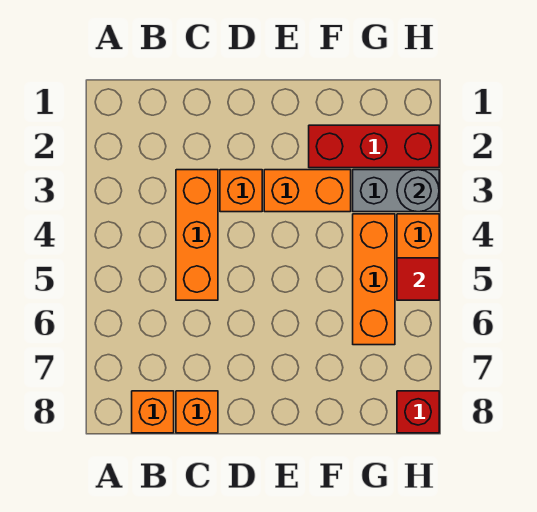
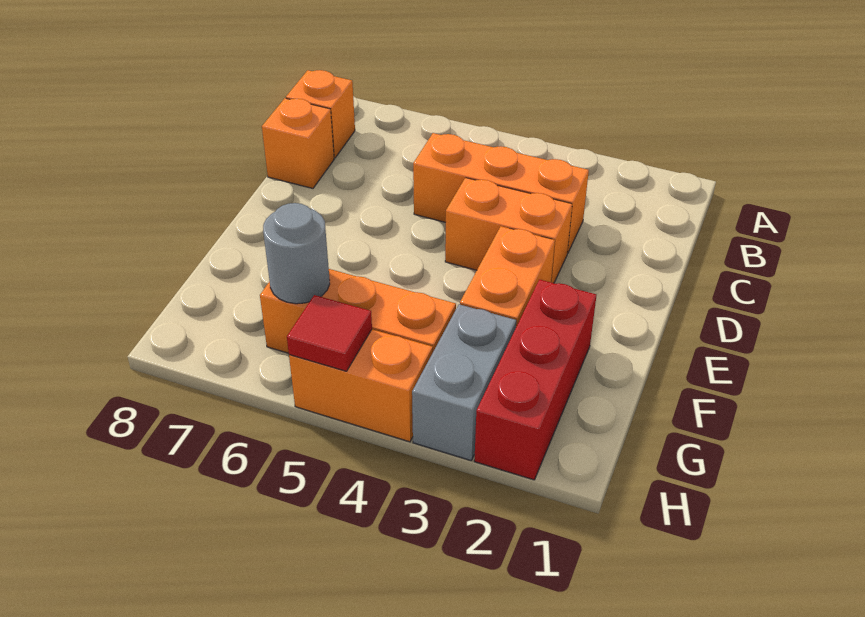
orange 1x1 brick [220,170,262,212] -> orange 1x2 brick [445,178,572,283]
grey 1x1 round brick [397,170,439,212] -> grey 1x1 round brick moved to [263,203,330,304]
red 1x1 brick [397,391,439,433] -> none

